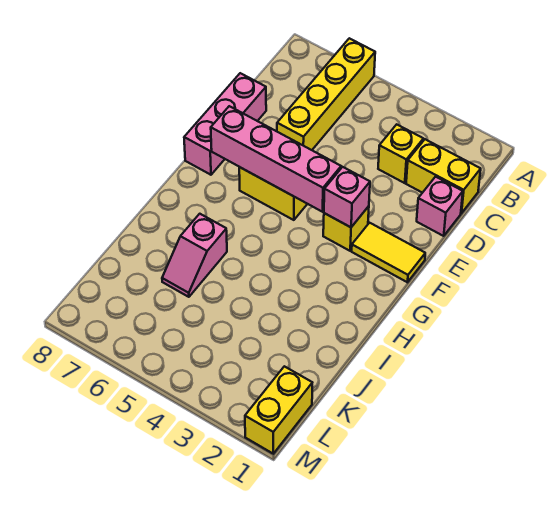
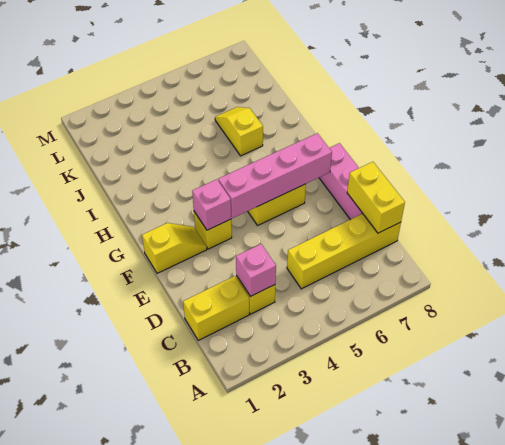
yellow 1x4 brick [277,38,375,150] -> yellow 1x4 brick turned to [287,214,401,289]
pink 1x1 brick [417,177,463,236] -> pink 1x1 brick moved to [236,244,276,297]
yellow 1x2 tile [352,223,425,282] -> yellow 1x2 slope [142,223,207,273]
pink 1x2 slope [162,214,227,297] -> yellow 1x2 slope [215,107,263,156]
yellow 1x2 brick [245,366,312,454] -> yellow 1x2 brick moved to [347,162,405,233]

